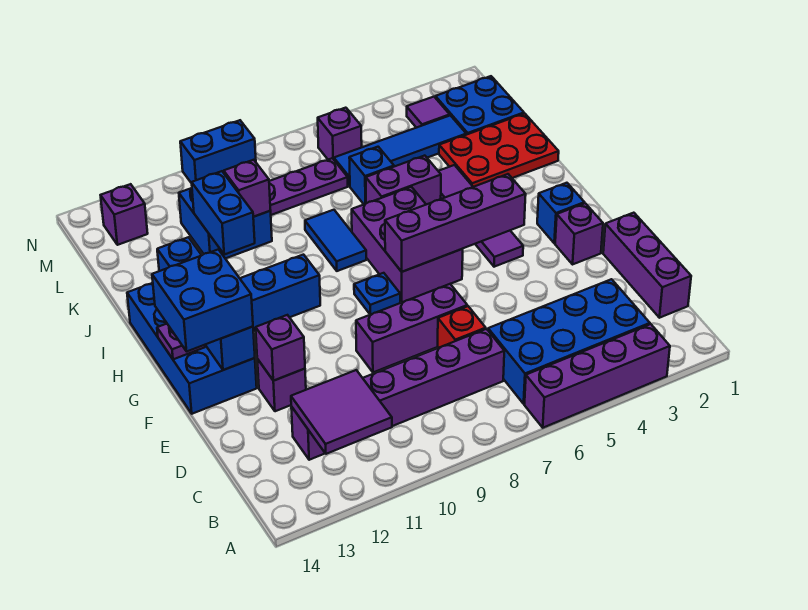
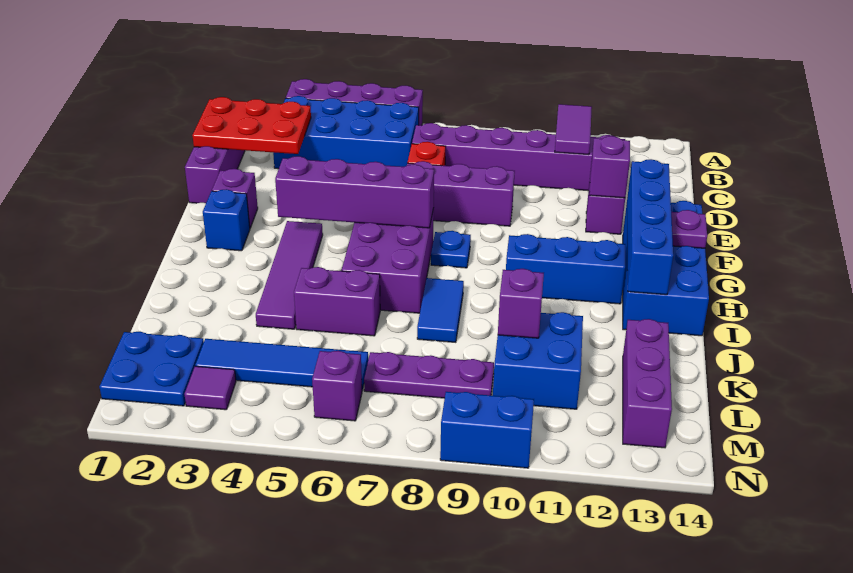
purple 2x2 tile [291,370,392,454] -> purple 1x2 tile [555,104,592,155]
blue 2x2 brick [152,249,253,351] -> none
red 2x3 plate [439,113,559,187] -> red 2x3 plate moved to [192,97,311,154]
blue 1x2 brick [192,171,255,254] -> none
blue 1x1 brick [349,147,394,204] -> none
purple 1x1 brick [101,184,148,245] -> purple 1x3 brick [623,319,672,448]

